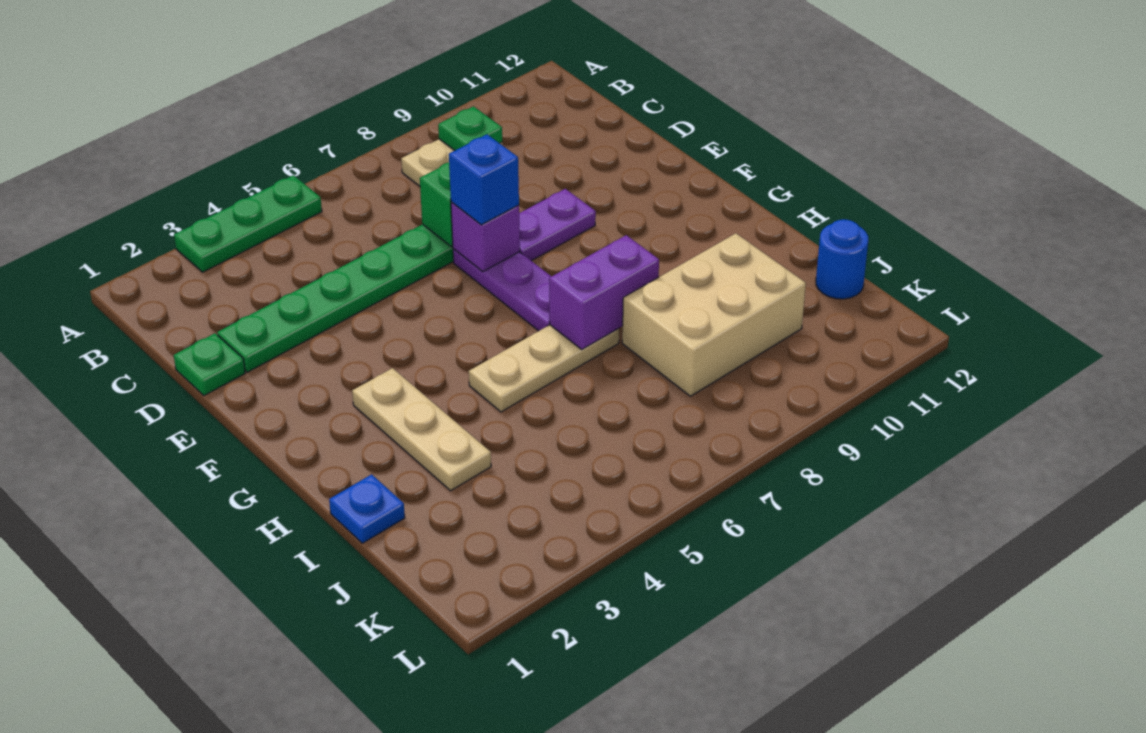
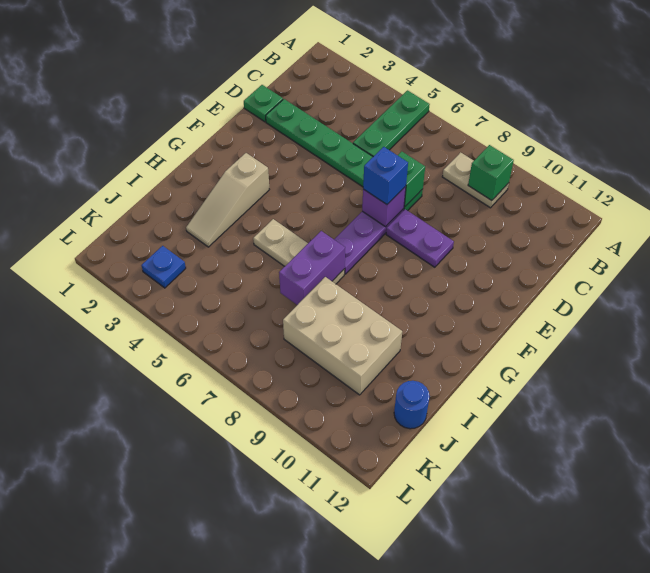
green 1x3 plate [174,175,322,272] -> green 1x3 plate turned to [353,90,430,157]
green 1x1 plate [438,106,502,151] -> green 1x1 brick [468,145,514,201]
tan 1x3 plate [352,368,491,491] -> tan 1x3 slope [186,153,269,247]
purple 1x2 brick [549,235,659,349] -> purple 1x2 brick turned to [279,231,345,305]
blue 1x1 plate [329,474,405,543] -> blue 1x1 plate moved to [142,246,186,288]

